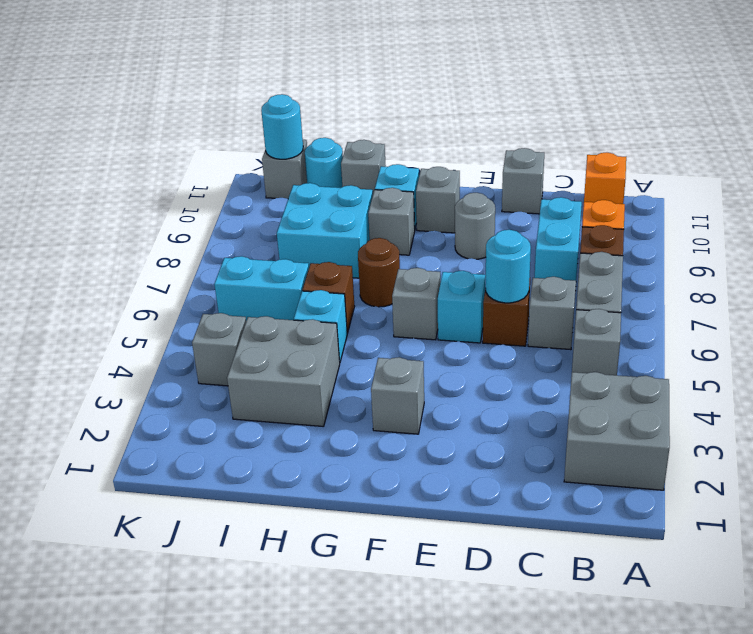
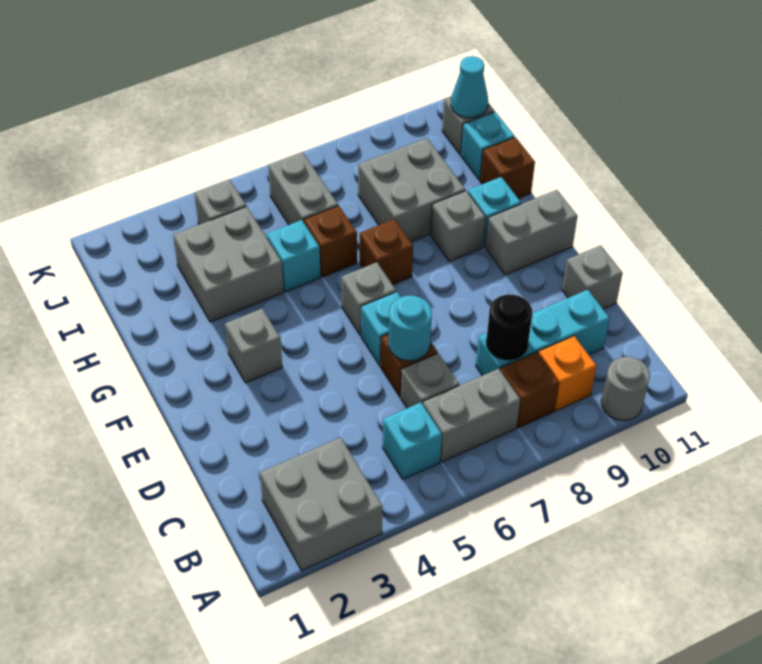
grey 1x1 brick [572,309,621,375] -> cyan 1x1 brick [383,403,442,479]
orange 1x1 brick [584,152,626,204] -> none
cyan 1x2 brick [535,197,582,291] -> cyan 1x3 brick [476,290,610,376]
none -> black 1x1 round brick [486,295,532,360]
grey 1x1 round brick [455,193,495,259] -> grey 1x1 round brick moved to [601,357,650,420]
grey 1x1 brick [416,167,460,233] -> grey 1x2 brick [485,190,578,275]
brown 1x1 round brick [358,238,400,307] -> brown 1x1 brick [360,219,413,285]
cyan 2x2 brick [277,183,373,278] -> grey 2x2 brick [358,138,465,242]
grey 1x1 brick [341,140,386,193] -> brown 1x1 brick [480,137,535,199]
cyan 1x2 brick [214,256,309,321] -> grey 1x2 brick [268,152,338,225]
cyan 1x1 round brick [305,138,343,188] -> cyan 1x1 brick [461,112,514,180]
cyan 1x1 round brick [261,94,303,159] -> cyan 1x1 cone [451,56,488,118]

